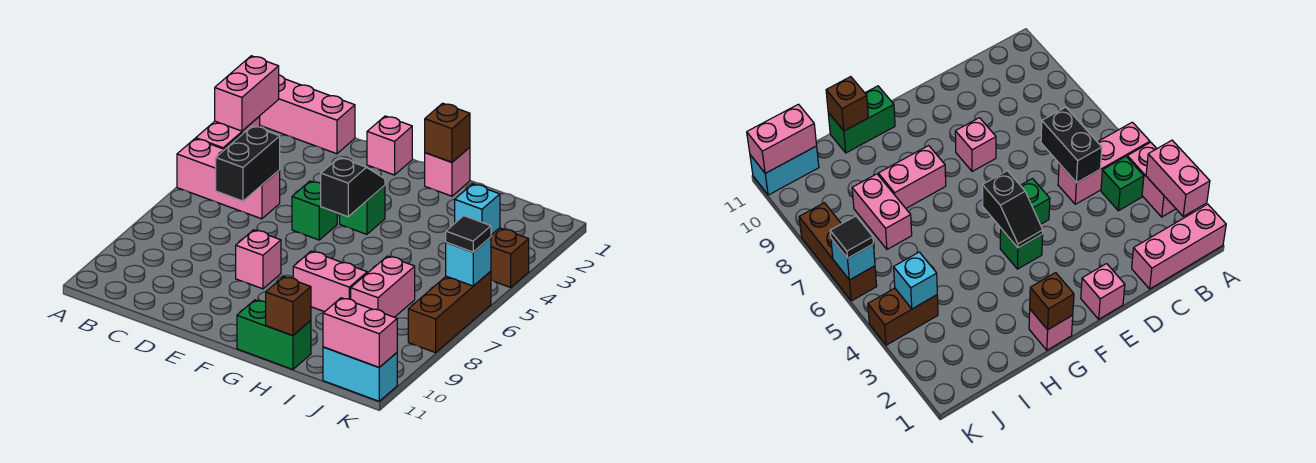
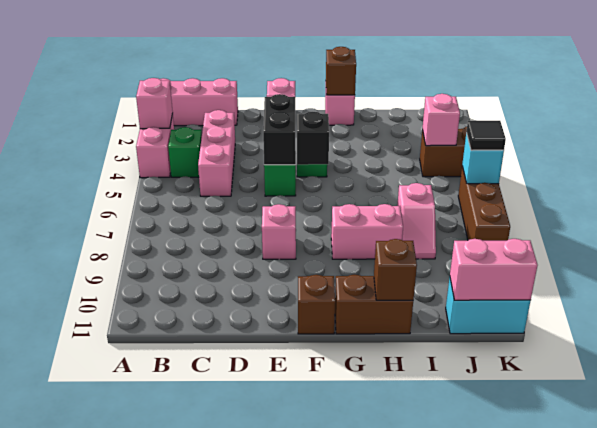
pink 1x2 brick [215,56,279,131] -> pink 1x1 brick [136,78,173,129]
pink 1x3 brick [177,139,280,219] -> pink 1x3 brick turned to [198,110,235,196]
black 1x2 brick [216,126,280,201] -> black 1x2 brick moved to [263,94,296,165]
none -> brown 1x1 brick [298,275,335,334]
green 1x2 brick [237,300,311,369] -> brown 1x2 brick [335,275,413,334]
pink 1x2 brick [351,256,415,317] -> pink 1x2 slope [397,183,436,259]
cyan 1x1 brick [455,184,500,235] -> pink 1x1 brick [422,94,460,146]

